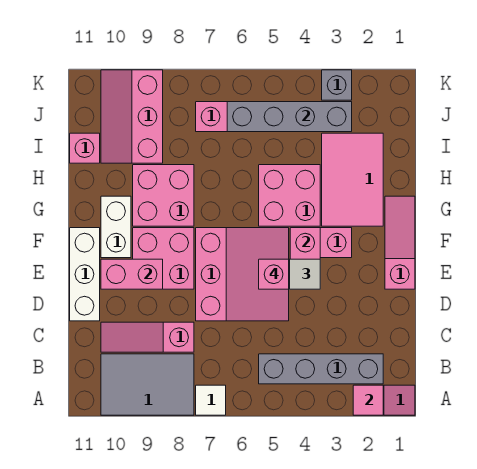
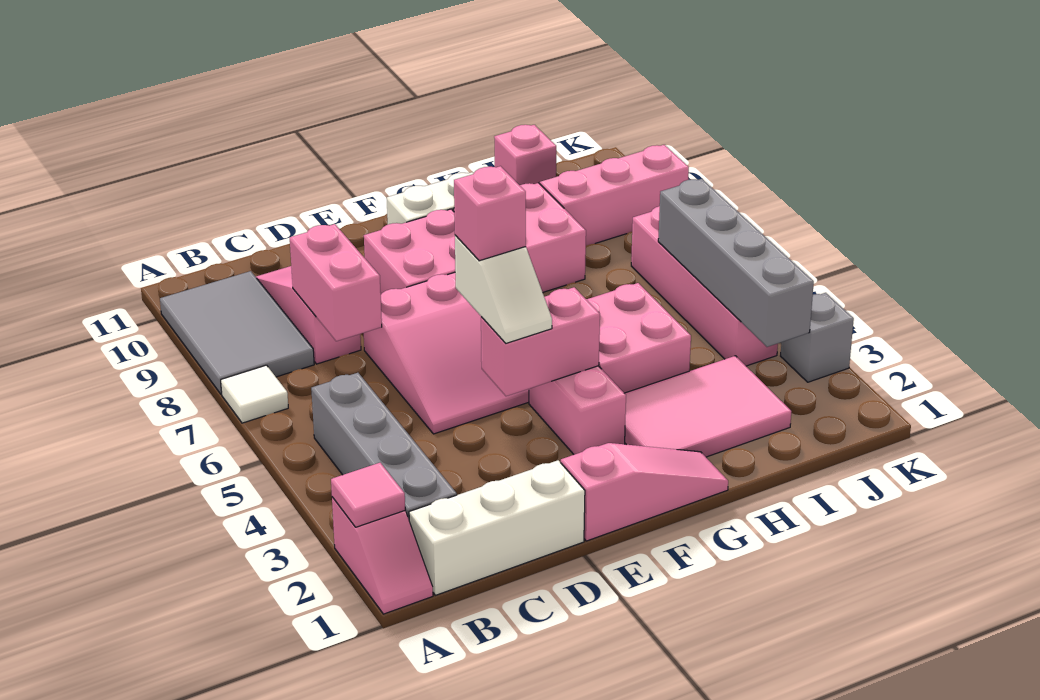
white 1x3 brick [70,228,100,321] -> white 1x3 brick moved to [409,460,585,595]
pink 1x2 brick [101,259,163,289] -> pink 1x2 brick moved to [290,224,382,341]

